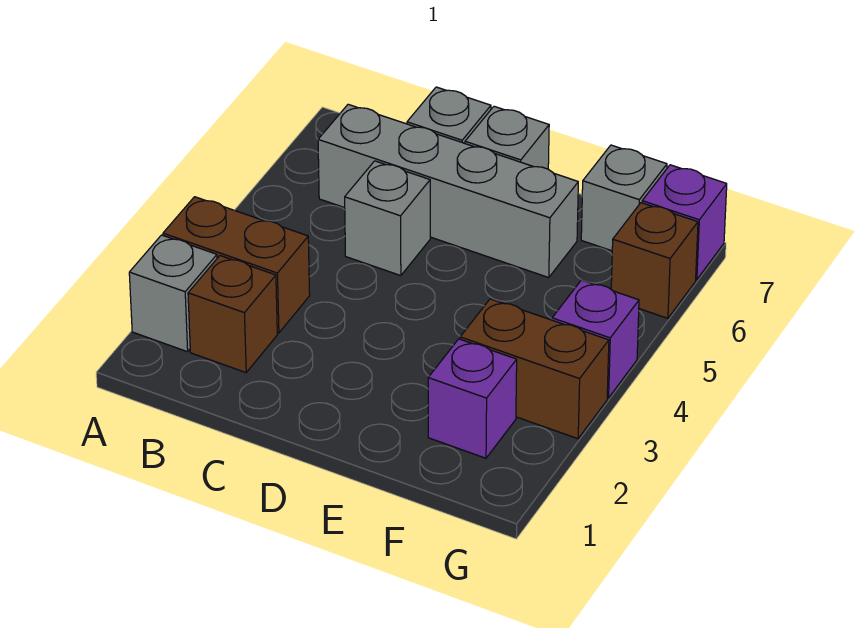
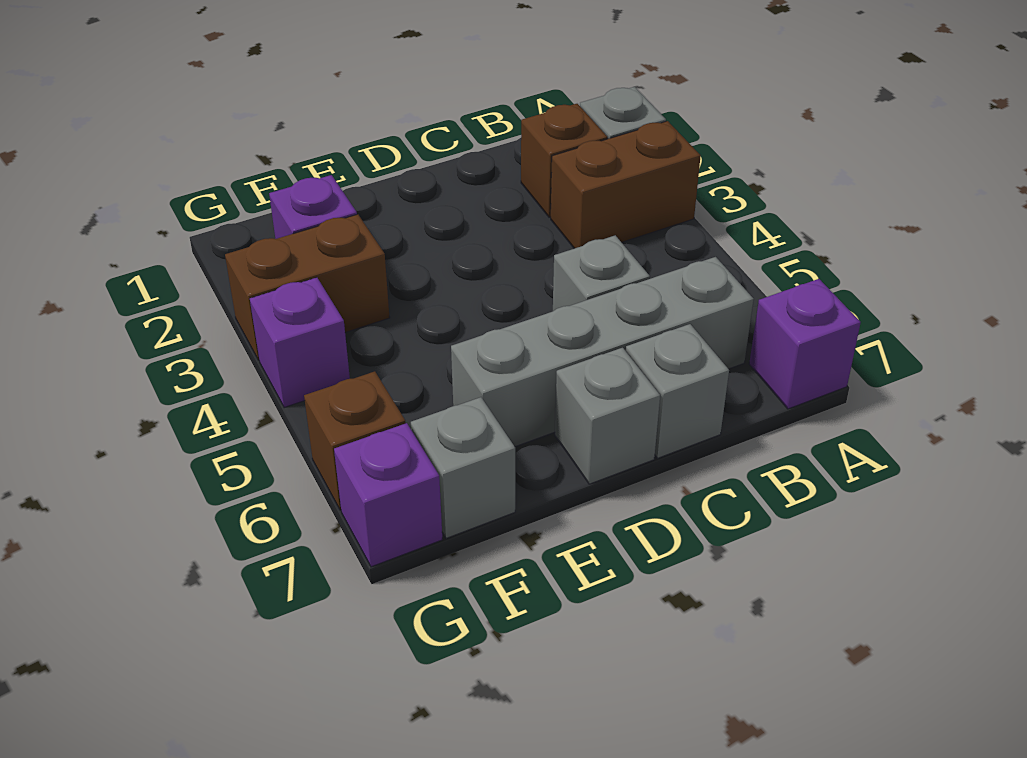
none -> purple 1x1 brick [749,279,861,409]

